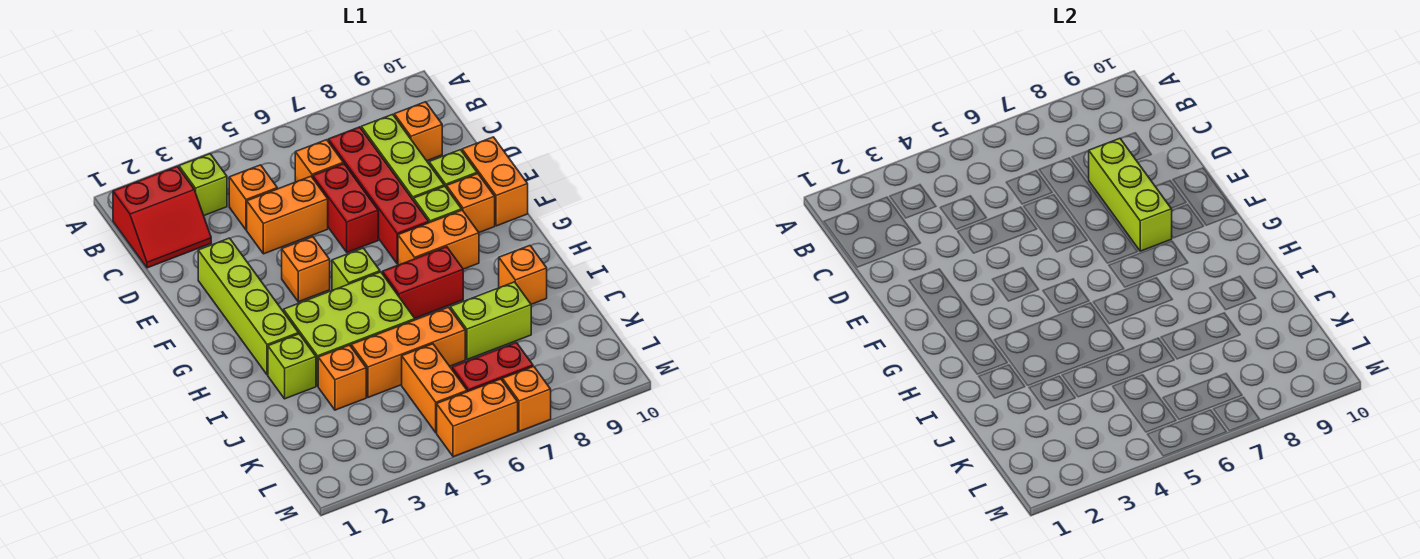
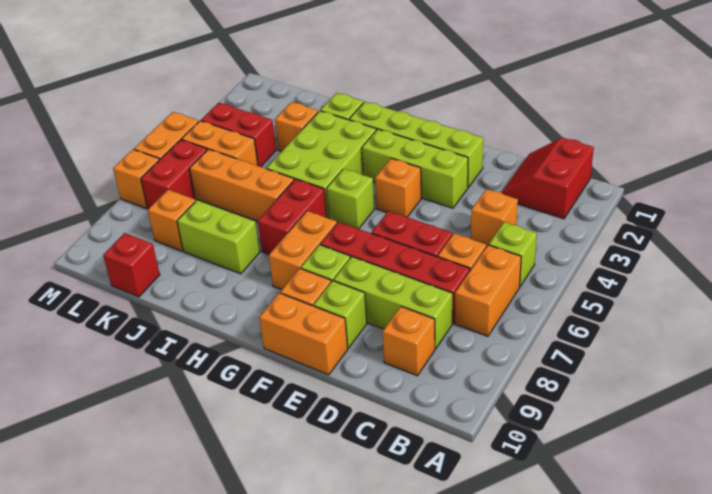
lime 1x1 brick [179,154,227,215] -> lime 1x1 brick moved to [489,222,537,286]
orange 1x2 brick [247,176,328,254] -> orange 1x2 brick moved to [455,245,521,336]
lime 1x3 brick [1089,138,1172,251] -> lime 1x3 brick moved to [362,129,468,208]
orange 1x1 brick [499,246,547,304] -> orange 1x1 brick moved to [148,190,196,251]
orange 1x3 brick [351,307,465,397] -> orange 1x3 brick turned to [190,149,294,221]
lime 1x2 brick [450,282,531,360] -> lime 1x2 brick turned to [177,200,260,274]
none -> red 1x2 brick [201,103,276,167]
none -> red 1x1 brick [103,233,160,297]

